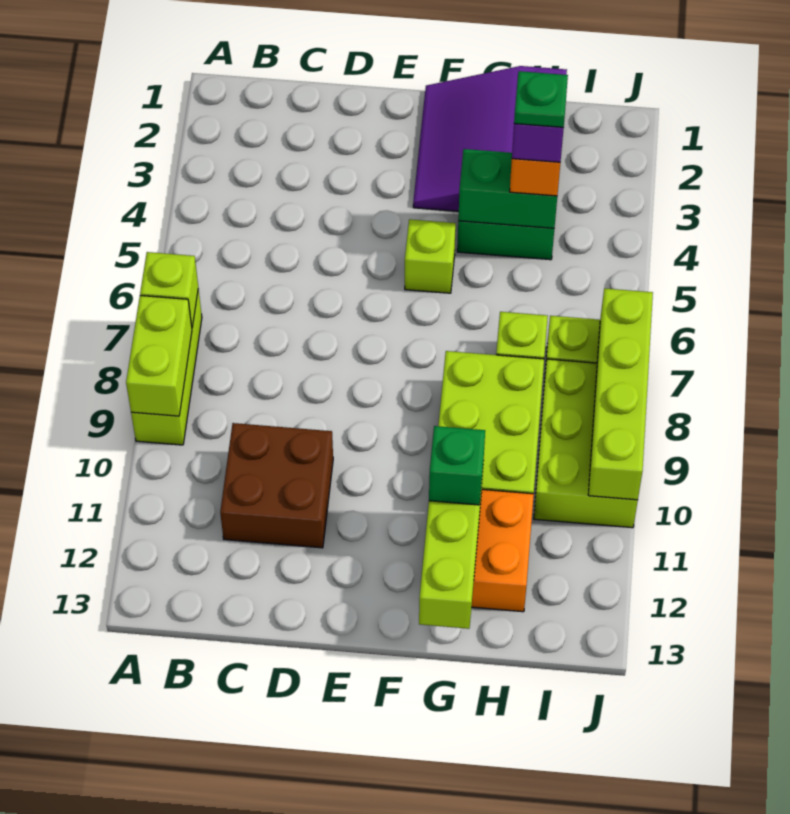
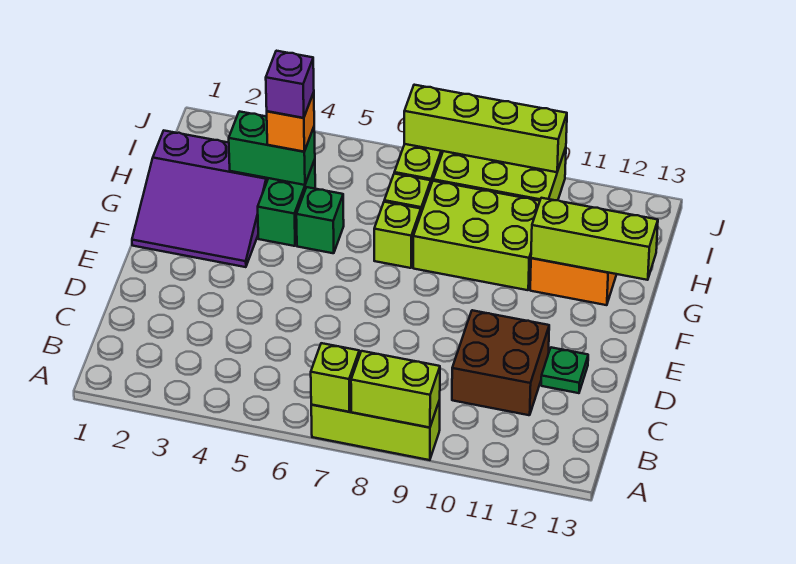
lime 1x1 brick [405,219,456,293] -> lime 1x1 brick moved to [374,202,421,268]
green 1x2 brick [458,149,557,228] -> green 1x2 brick turned to [229,111,315,185]
green 1x1 brick [429,426,485,505] -> green 1x1 brick moved to [296,187,344,253]
green 1x1 plate [514,71,568,127] -> green 1x1 plate moved to [541,347,588,393]

